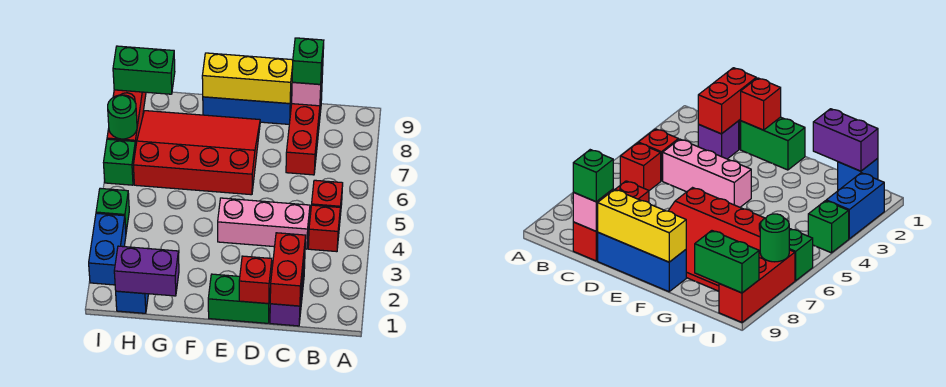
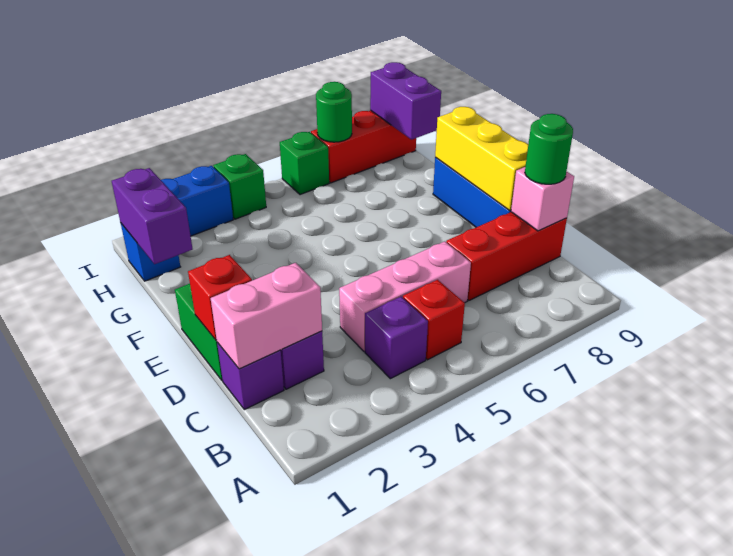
red 1x1 brick [308,205,340,252] -> purple 1x1 brick [365,297,428,379]
red 1x2 brick [270,233,306,306] -> pink 1x2 brick [211,263,322,369]
pink 1x3 brick [218,198,310,249] -> pink 1x3 brick turned to [339,241,471,351]
green 1x1 brick [292,38,324,84] -> green 1x1 round brick [525,114,573,184]
red 3x4 slope [133,111,260,195] -> none
green 1x2 brick [113,46,175,94] -> purple 1x2 brick [370,62,441,140]

